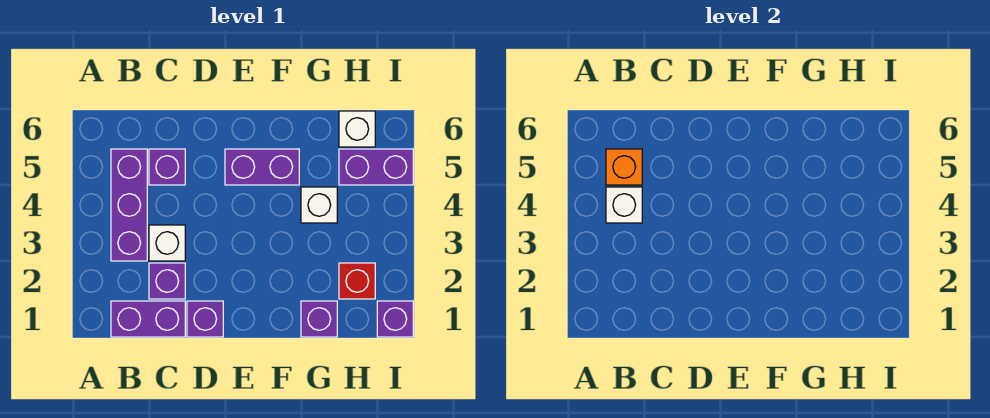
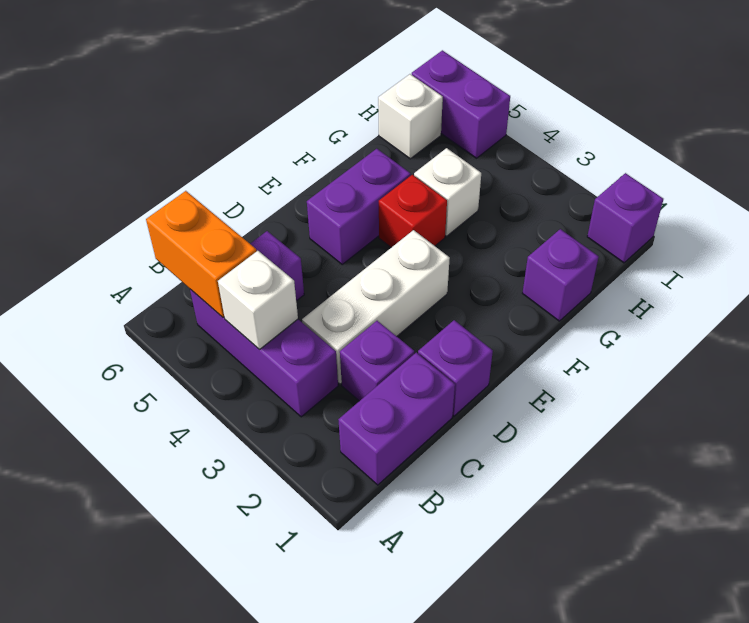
orange 1x1 brick [606,149,642,185] -> orange 1x2 brick [146,191,256,318]
white 1x1 brick [149,225,185,261] -> white 1x3 brick [302,230,450,384]
red 1x1 brick [339,263,375,299] -> red 1x1 brick moved to [379,175,447,248]
purple 1x2 brick [339,149,413,185] -> purple 1x2 brick turned to [412,50,510,158]

